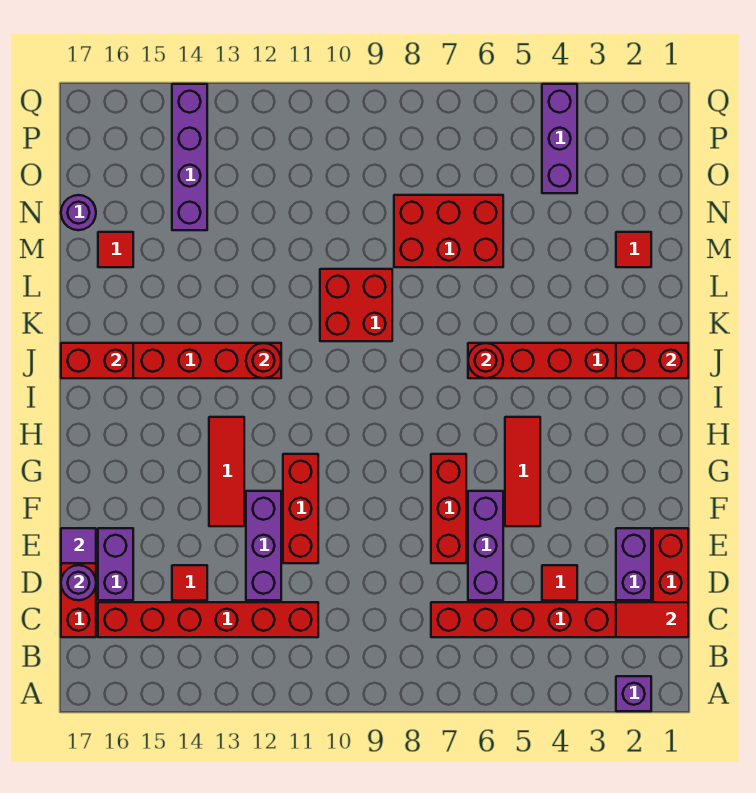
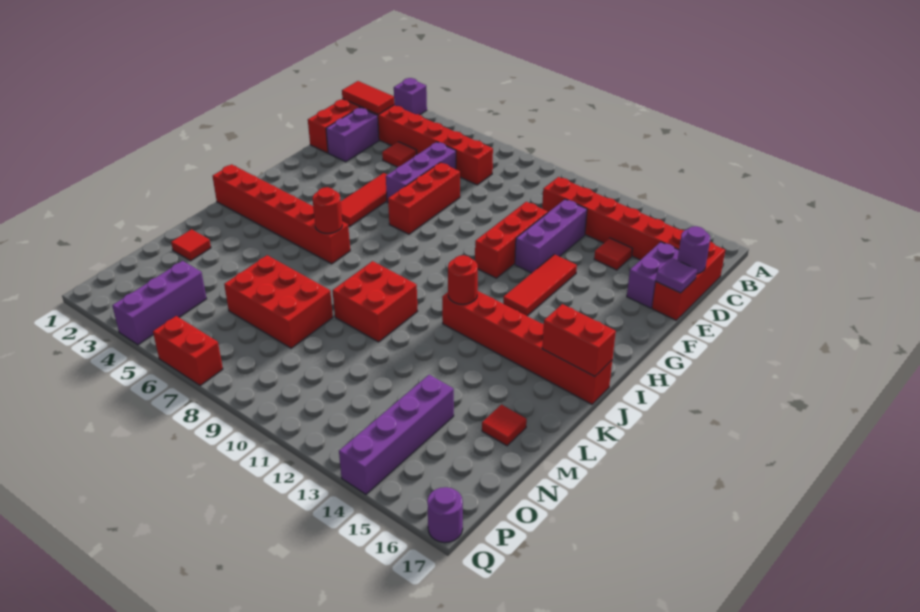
red 1x2 brick [616,343,688,378] -> red 1x2 brick moved to [153,316,223,386]
purple 1x1 round brick [61,195,96,230] -> purple 1x1 round brick moved to [427,487,463,543]

